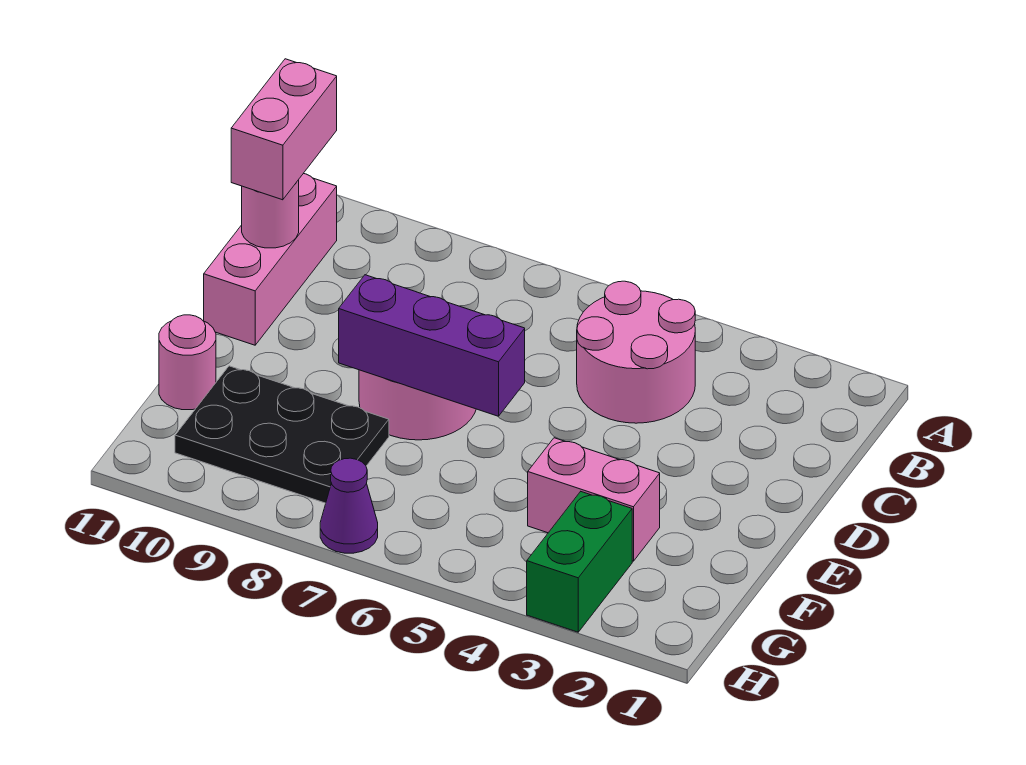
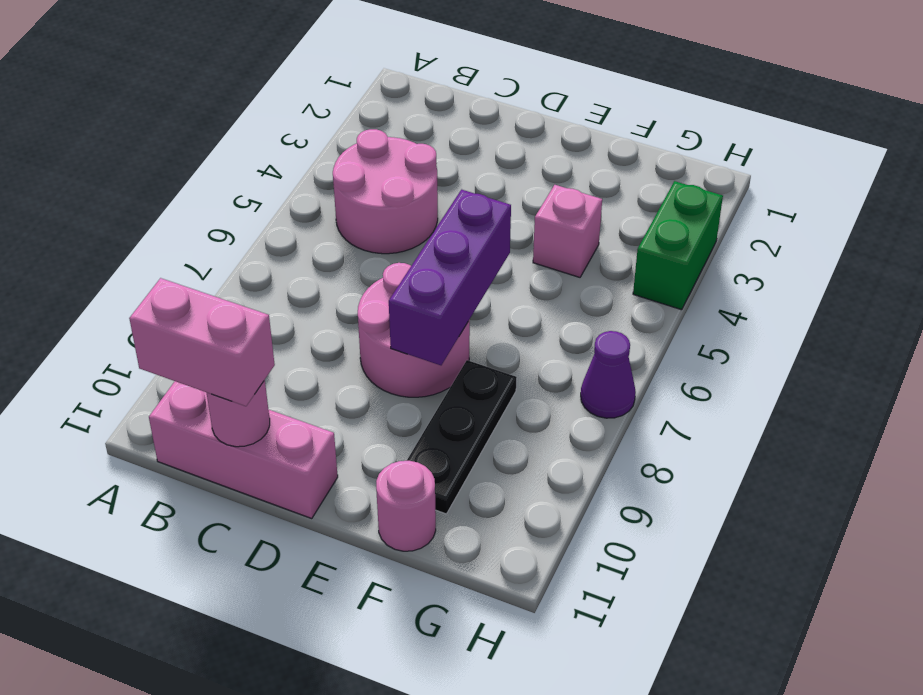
pink 1x2 brick [528,438,660,561] -> pink 1x1 brick [533,185,602,277]
black 2x3 plate [175,366,389,503] -> black 1x3 plate [407,360,517,514]
green 1x2 brick [527,492,632,632] -> green 1x2 brick turned to [633,181,723,310]

